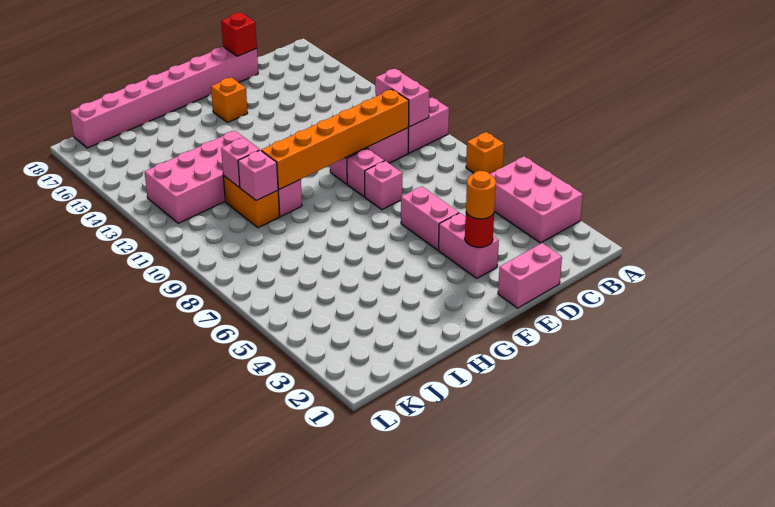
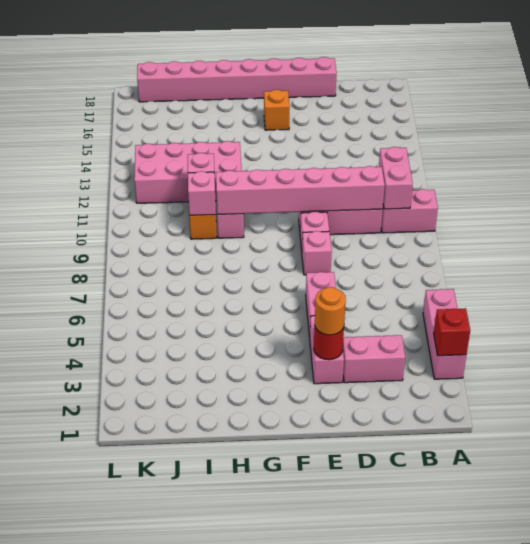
pink 2x3 brick [490,156,583,243] -> pink 1x3 brick [423,289,466,379]
orange 1x1 brick [466,132,504,174] -> none
orange 1x6 brick [261,89,409,189] -> pink 1x6 brick [216,166,385,214]
pink 1x2 brick [498,243,562,308] -> pink 1x2 brick moved to [343,335,405,383]
red 1x1 brick [221,13,257,56] -> red 1x1 brick moved to [434,308,470,356]

